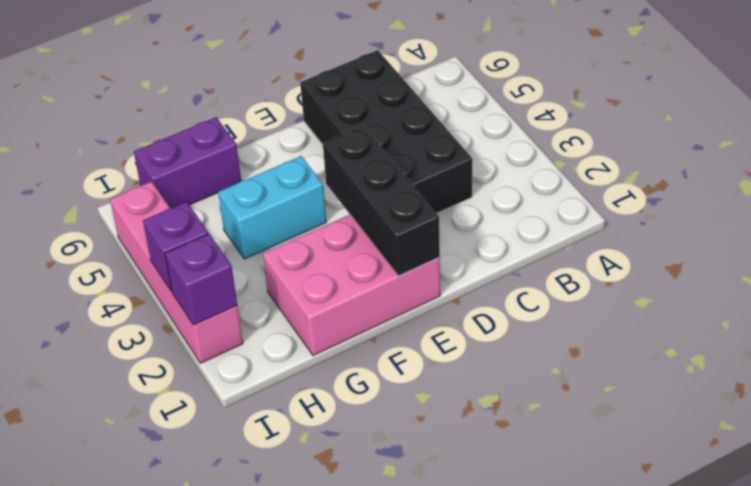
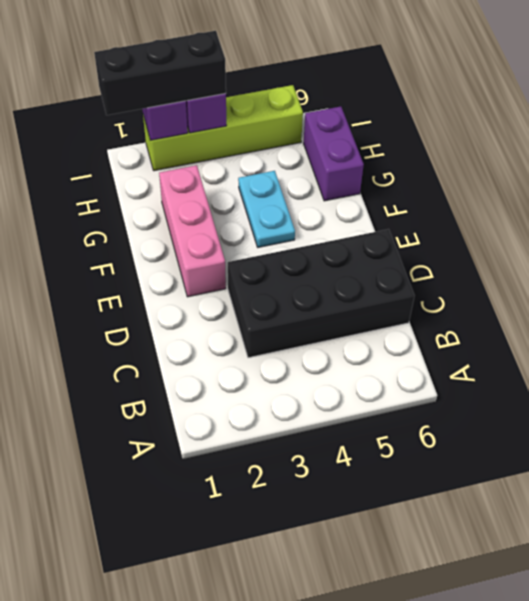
pink 2x3 brick [263,215,440,356] -> pink 1x3 brick [159,165,226,297]
black 1x3 brick [323,126,440,276] -> black 1x3 brick moved to [94,31,226,115]
cyan 1x2 brick [218,156,326,259] -> cyan 1x2 plate [238,171,295,247]
pink 1x4 brick [110,181,243,363] -> lime 1x4 brick [143,85,303,171]

